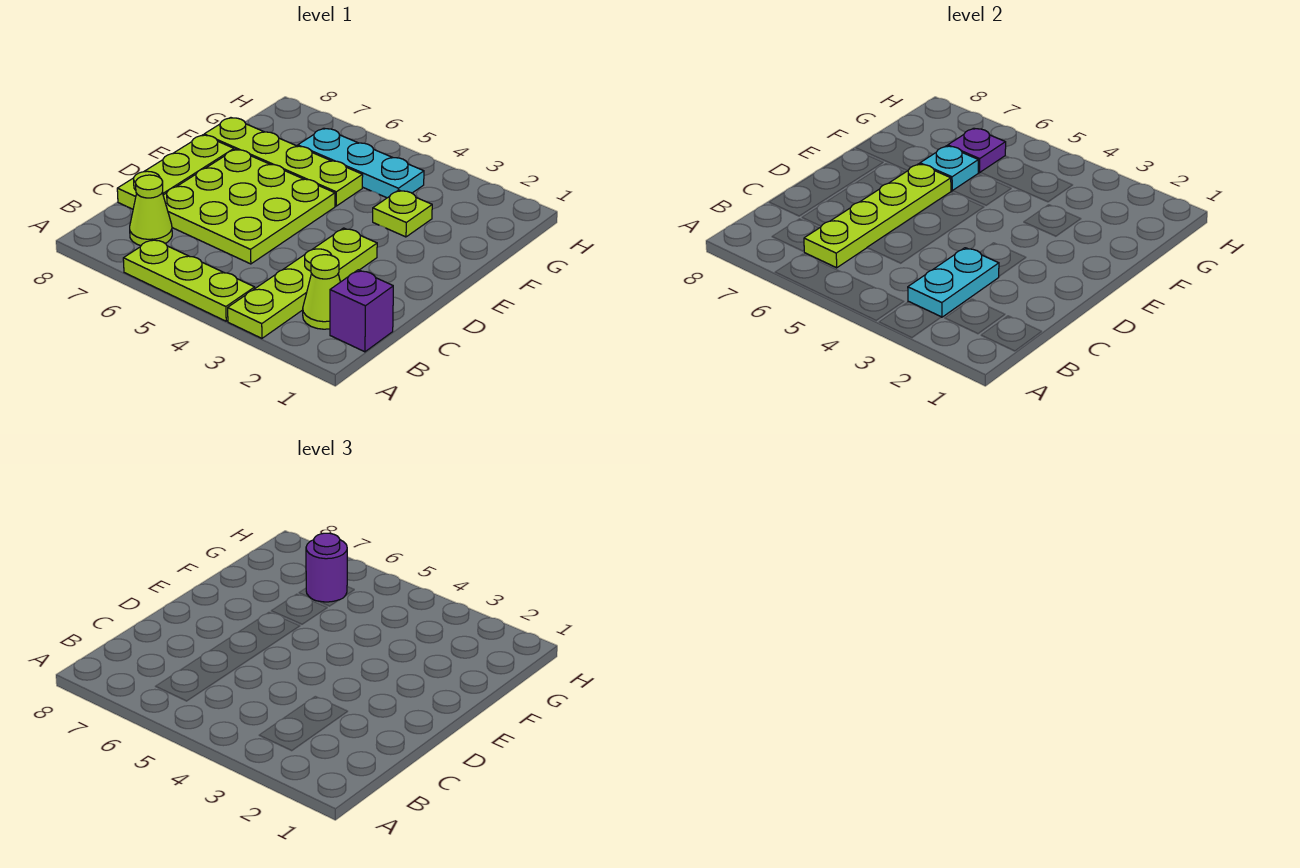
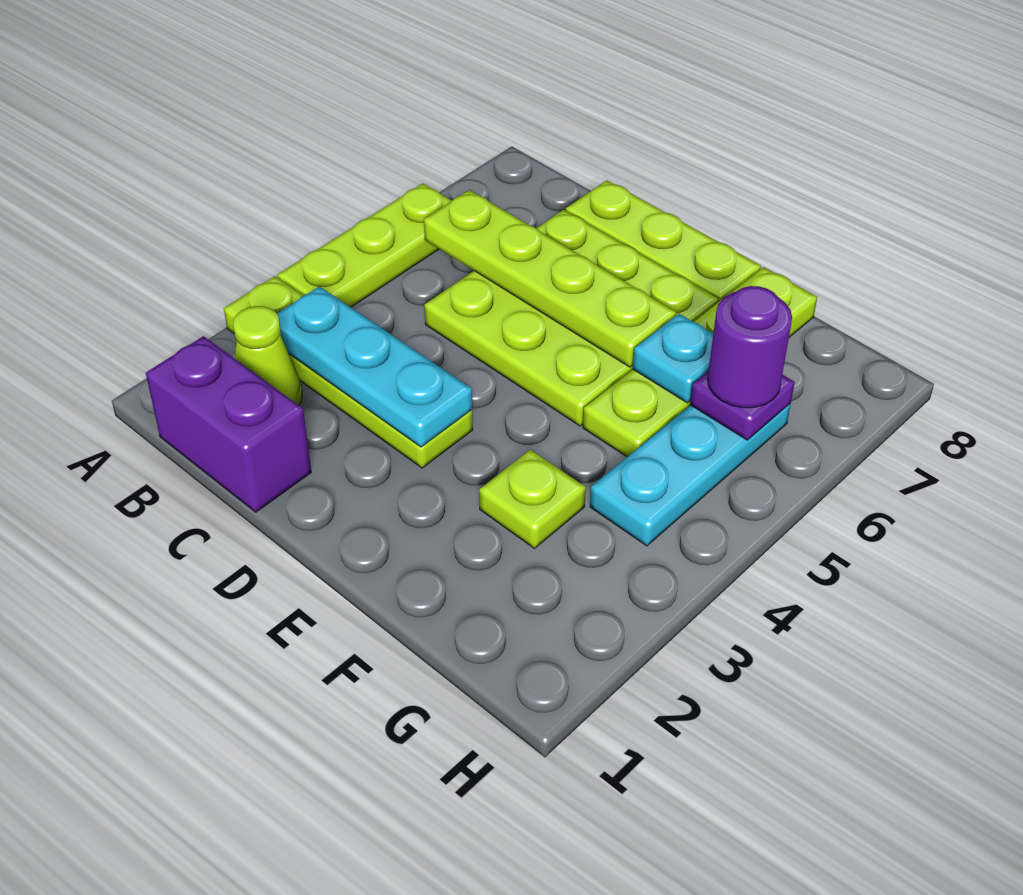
purple 1x1 brick [330,270,393,352] -> purple 1x2 brick [146,336,311,512]
cyan 1x2 plate [908,248,999,317] -> cyan 1x3 plate [277,286,472,447]
lime 1x1 cone [130,175,172,246] -> none

